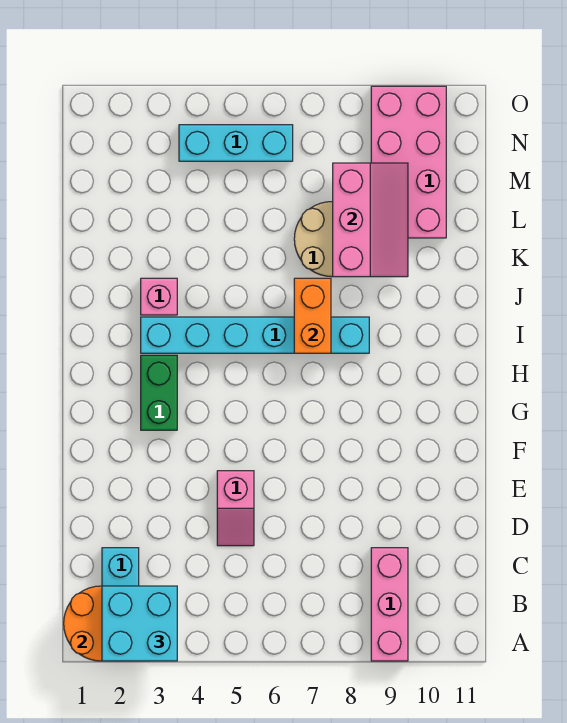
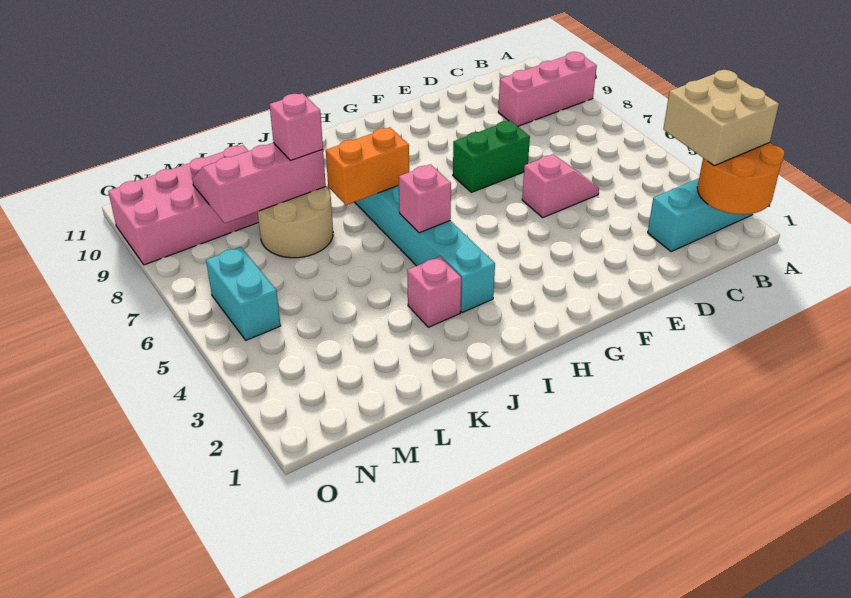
cyan 2x2 brick [102,586,177,661] -> tan 2x2 brick [663,70,779,166]
green 1x2 brick [141,355,177,430] -> green 1x2 brick moved to [453,121,530,192]
none -> pink 1x1 brick [399,164,451,233]
none -> pink 1x1 brick [269,93,323,161]
cyan 1x3 brick [179,125,293,161] -> cyan 1x2 brick [206,247,281,340]

